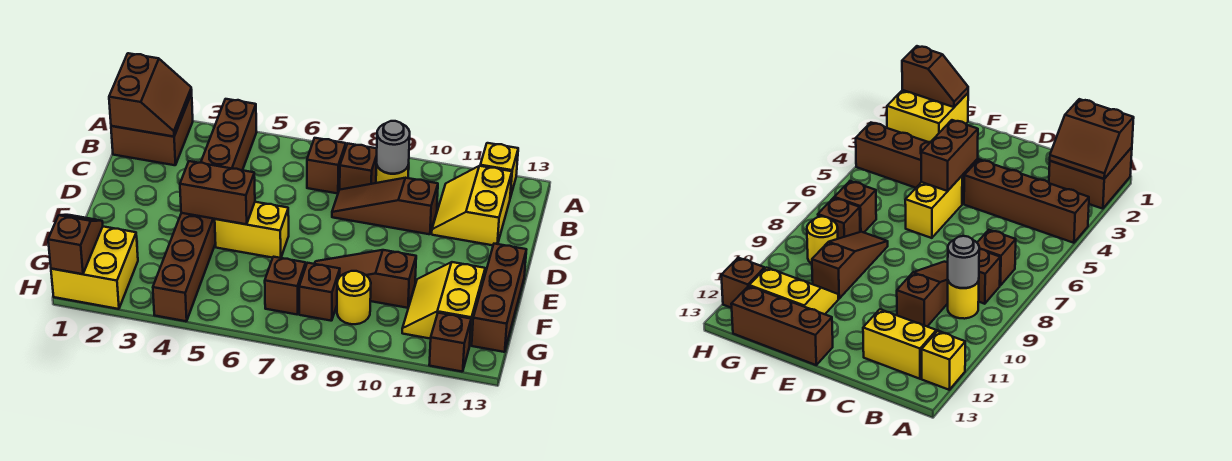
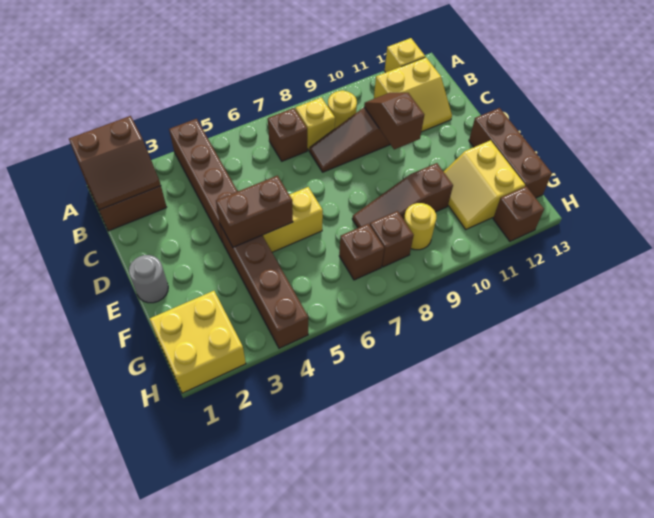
brown 2x2 slope [109,53,192,137] -> brown 2x2 slope turned to [69,116,161,210]
brown 1x1 brick [340,144,377,190] -> yellow 1x1 brick [296,97,335,150]
grey 1x1 round brick [376,121,410,174] -> grey 1x1 round brick moved to [129,255,168,303]
yellow 2x2 slope [432,166,512,245] -> yellow 2x2 slope turned to [374,57,452,132]
brown 1x2 slope [48,215,103,274] -> brown 1x2 slope moved to [364,92,424,150]

